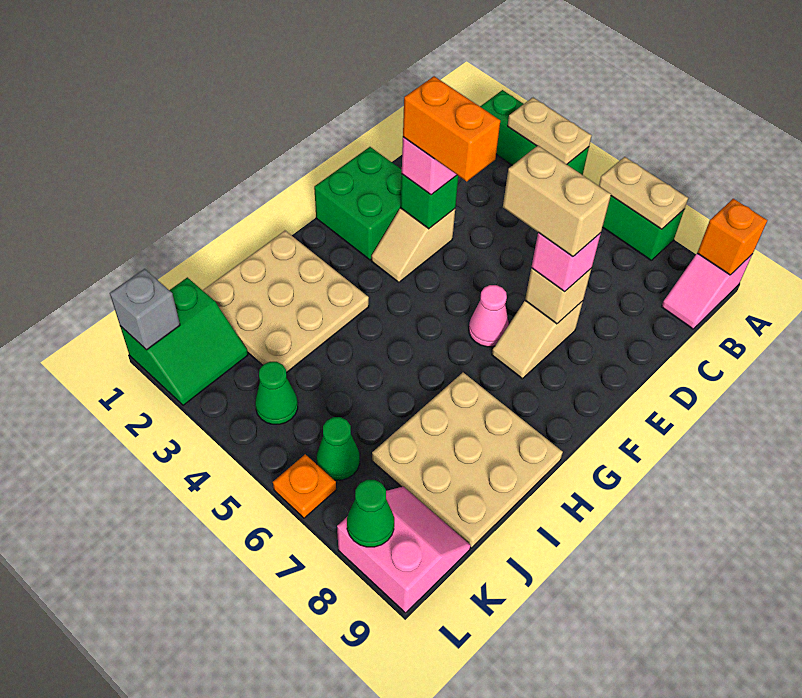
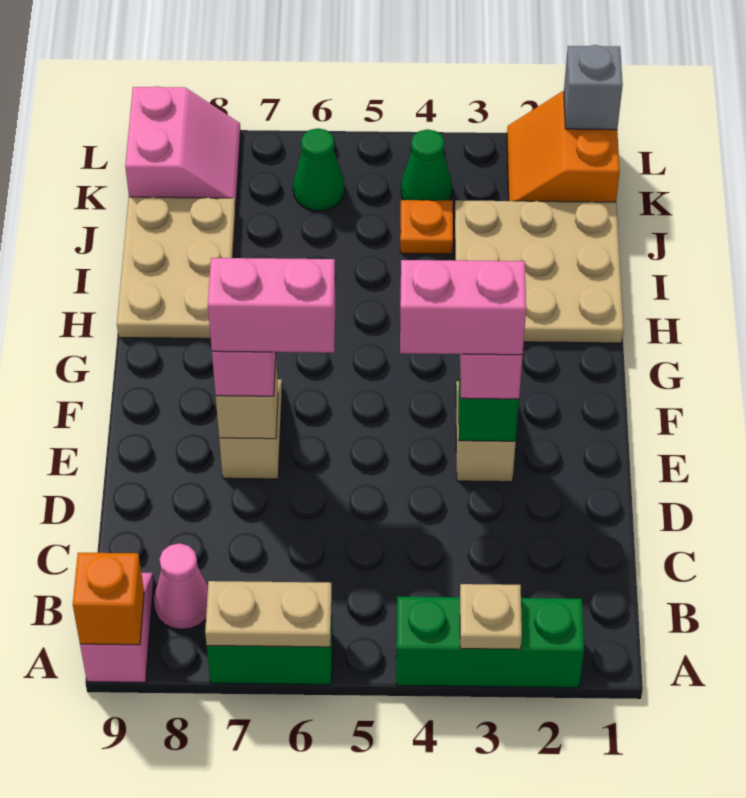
tan 1x2 plate [508,98,592,164] -> tan 1x1 plate [460,584,522,649]
green 2x2 brick [314,147,402,260] -> none
orange 1x2 brick [403,76,500,182] -> pink 1x2 brick [400,260,526,355]
tan 1x2 brick [503,146,611,256] -> pink 1x2 brick [208,258,336,353]
pink 1x1 cone [469,285,509,347] -> pink 1x1 cone moved to [154,543,208,629]
tan 3x3 plate [372,373,563,548] -> tan 2x3 plate [117,197,236,339]
green 2x2 slope [120,277,248,405] -> orange 2x2 slope [507,91,620,202]
pink 2x2 slope [337,487,471,613] -> pink 2x2 slope turned to [125,86,241,208]
orange 1x1 plate [273,454,336,518] -> orange 1x1 plate moved to [400,200,453,254]
green 1x1 cone [347,480,394,547] -> none

